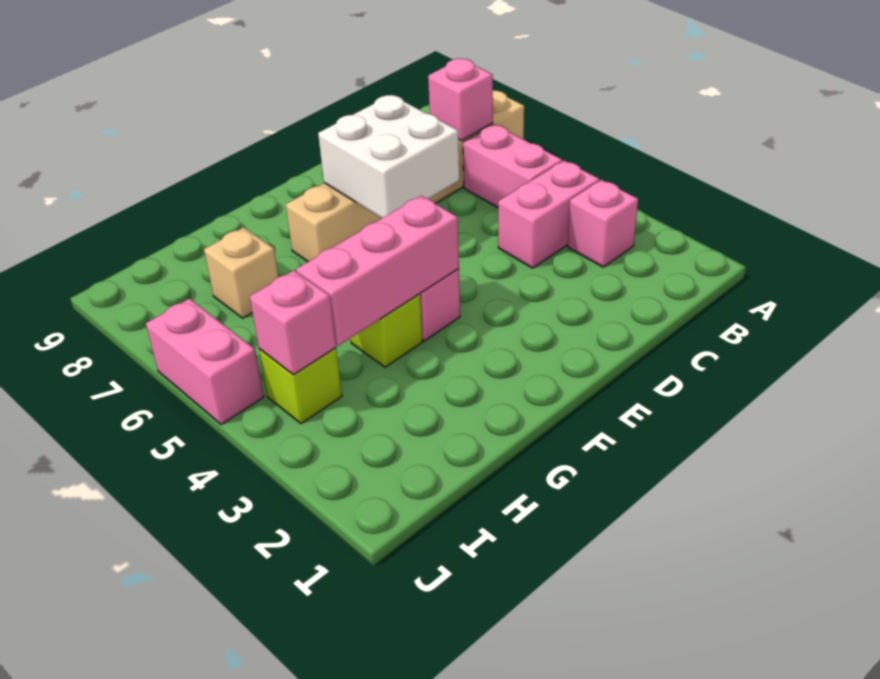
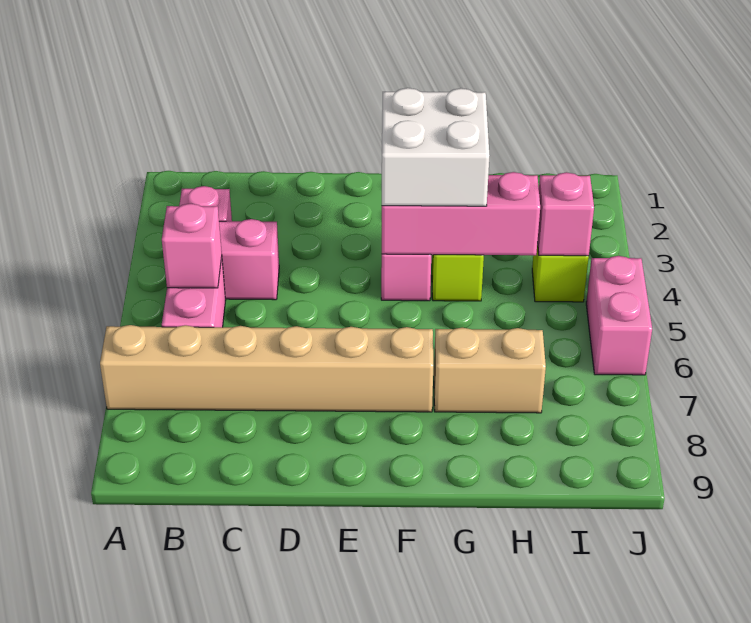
pink 1x1 brick [428,59,493,141] -> pink 1x1 brick moved to [162,204,222,288]
white 2x2 brick [318,95,459,218] -> white 2x2 brick moved to [382,88,489,206]
tan 1x1 brick [204,227,278,318] -> tan 1x2 brick [434,328,546,413]

